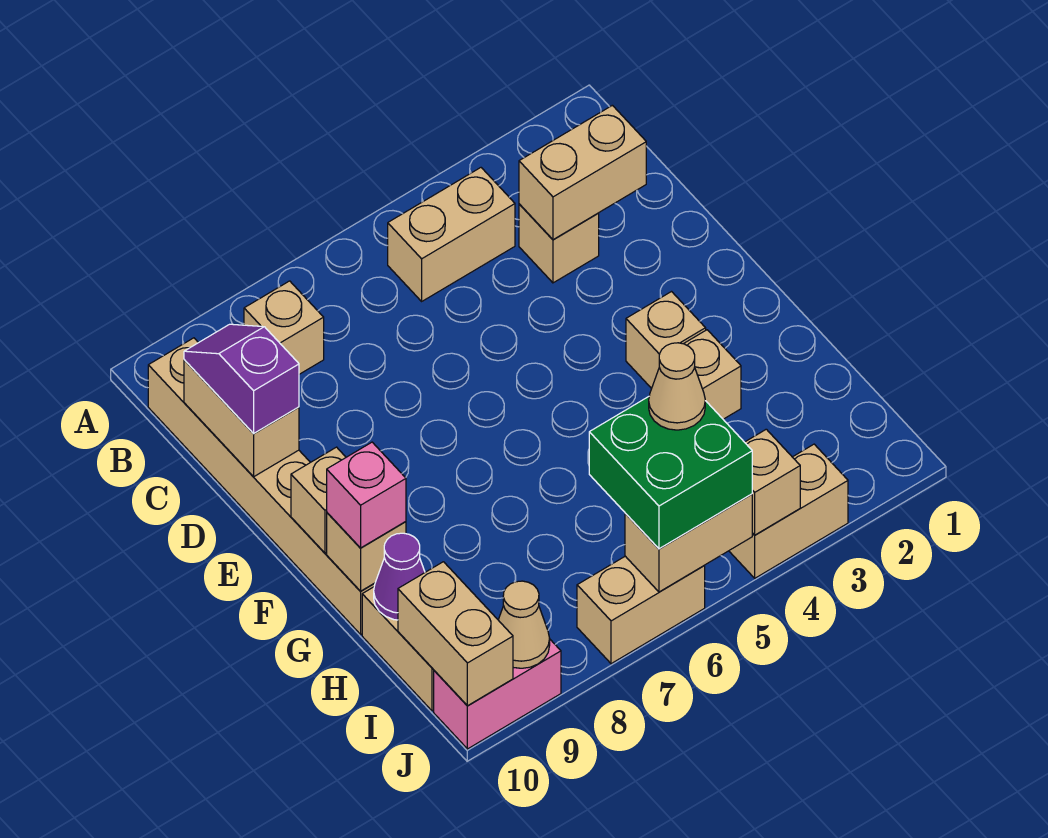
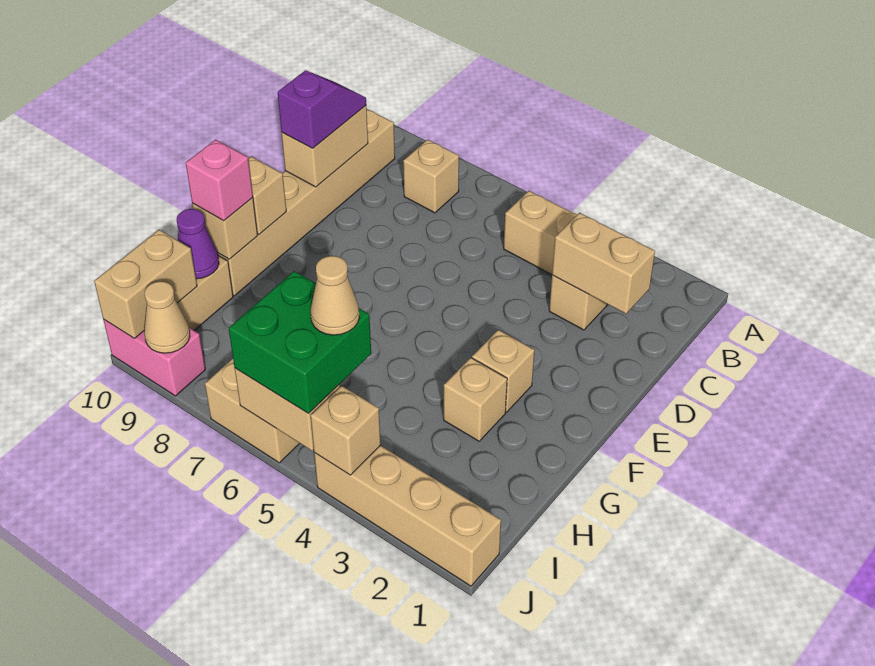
tan 1x2 brick [729,444,848,578] -> tan 1x4 brick [314,445,501,586]

